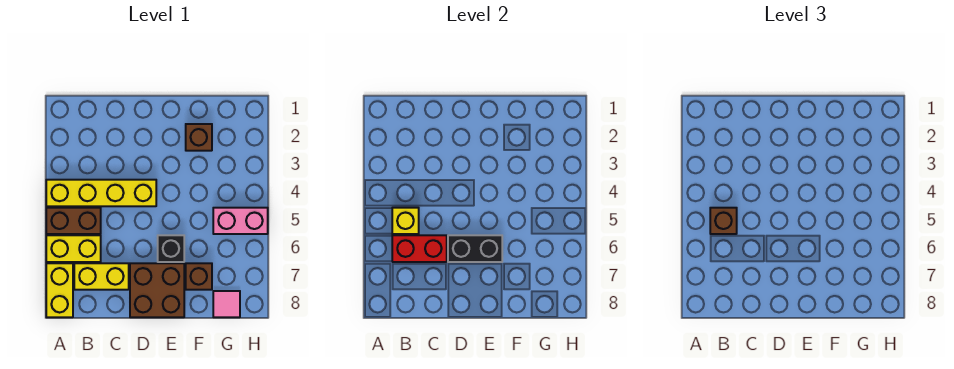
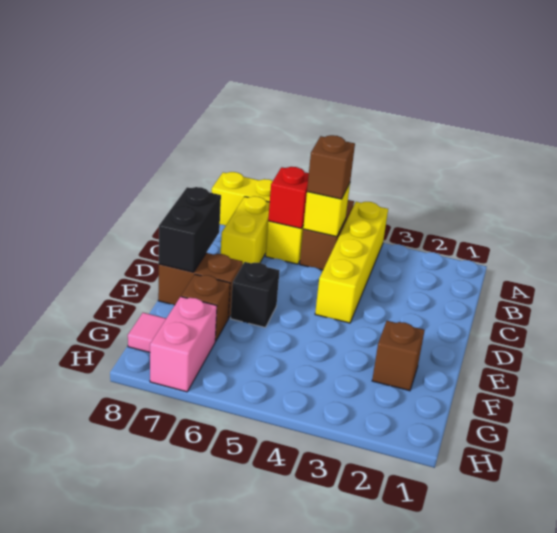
red 1x2 brick [392,235,447,262] -> red 1x1 brick [268,167,309,229]
black 1x2 brick [448,235,502,262] -> black 1x2 brick moved to [159,187,221,272]
brown 2x2 brick [130,263,184,317] -> brown 1x2 brick [158,253,243,318]
pink 1x2 brick [213,208,268,234] -> pink 1x2 brick moved to [150,297,217,392]

